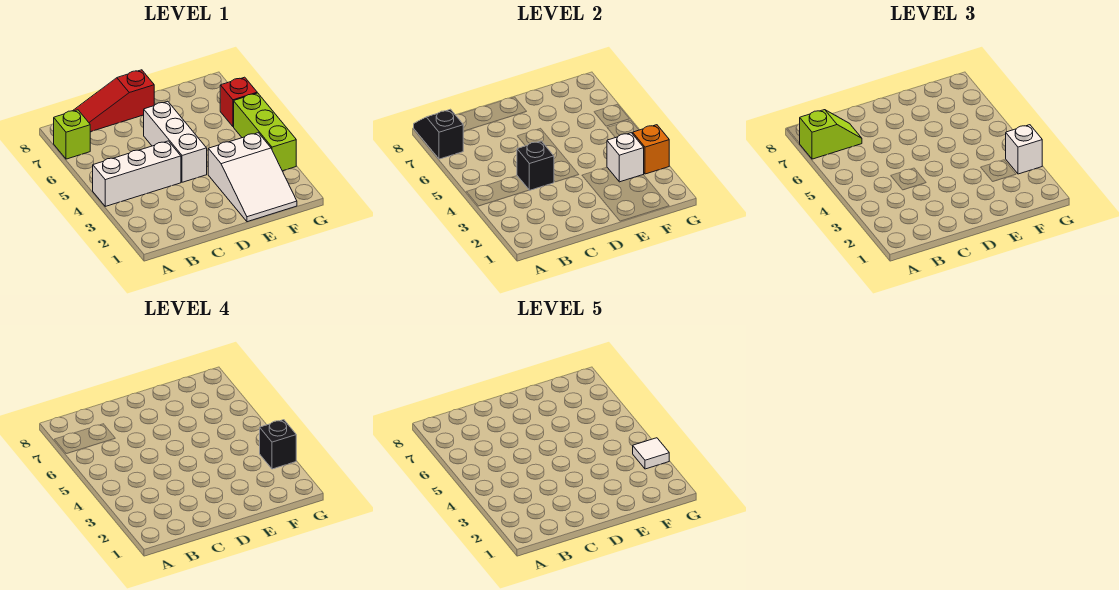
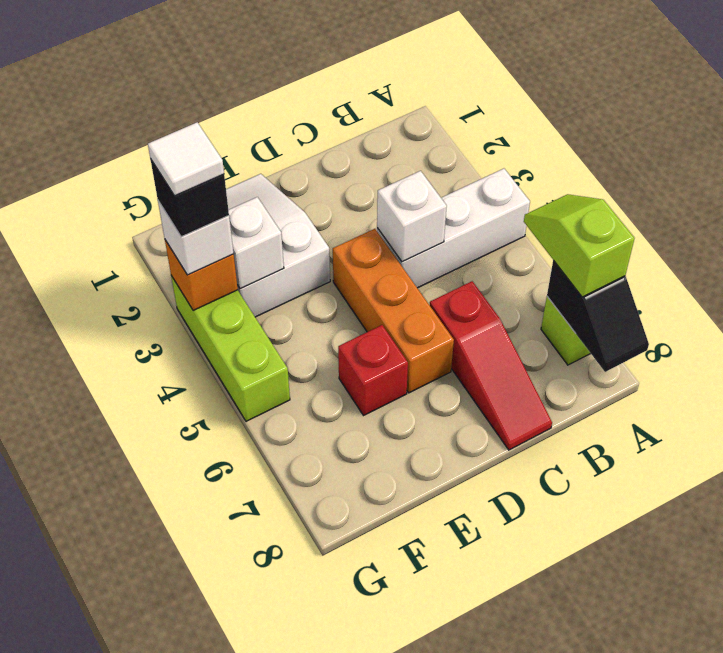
lime 1x2 slope [800,110,862,159] -> lime 1x2 slope turned to [524,194,635,297]
red 1x3 slope [73,70,154,132] -> red 1x3 slope turned to [430,281,552,450]
black 1x1 brick [517,141,554,190] -> white 1x1 brick [377,171,447,262]
white 1x3 brick [144,101,207,182] -> orange 1x3 brick [333,229,454,393]
red 1x1 brick [220,77,257,127] -> red 1x1 brick moved to [338,325,408,415]

